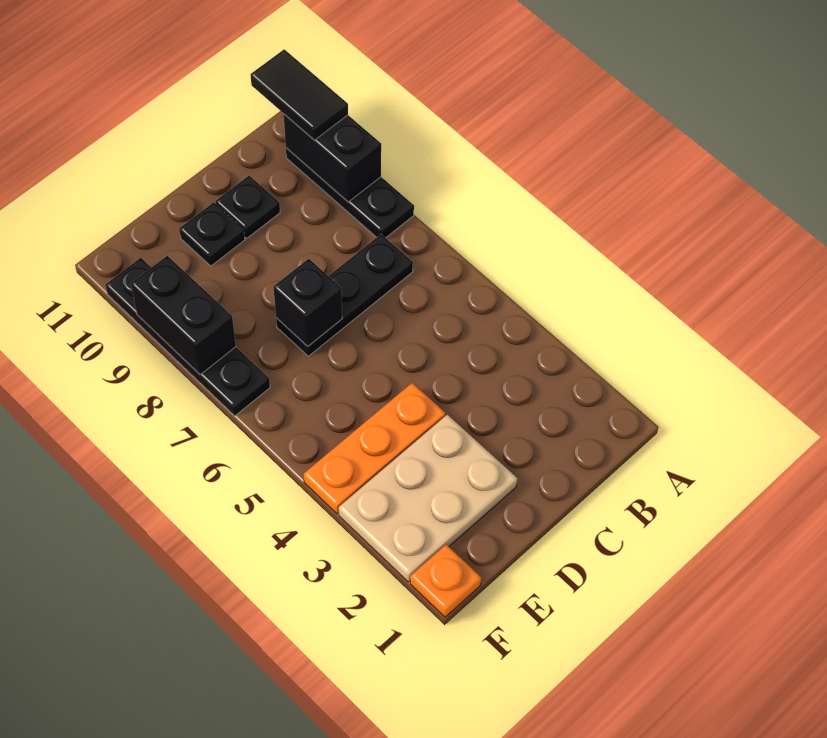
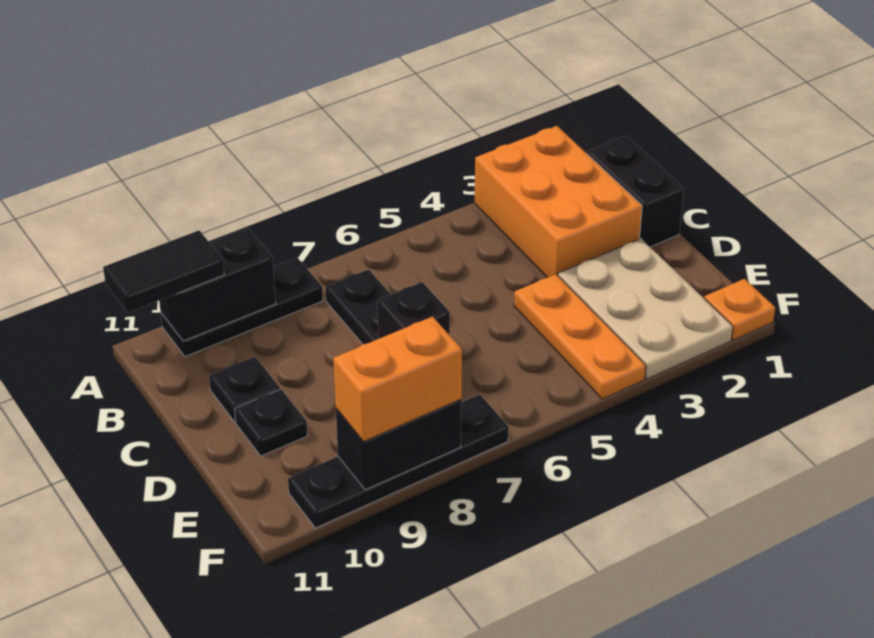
none -> orange 2x3 brick [475,126,642,278]
none -> black 1x2 brick [587,136,684,247]
none -> orange 1x2 brick [333,317,462,442]

